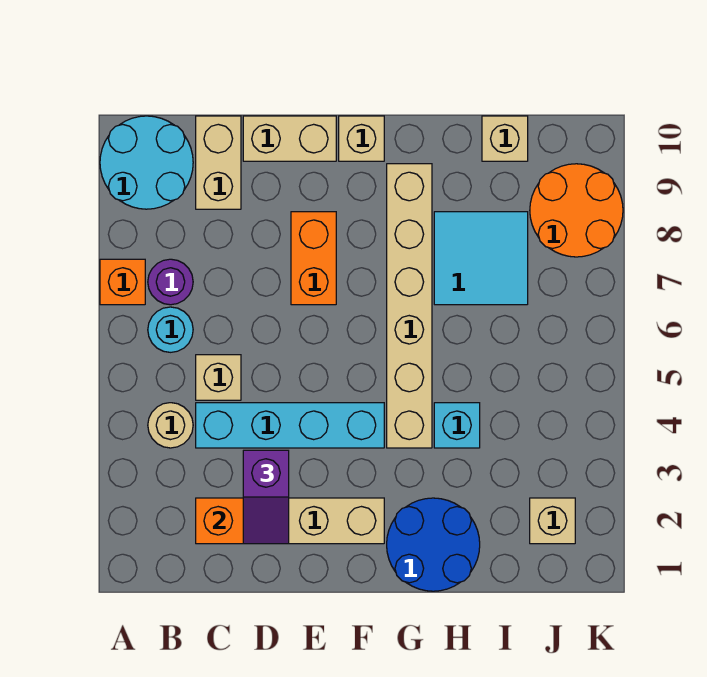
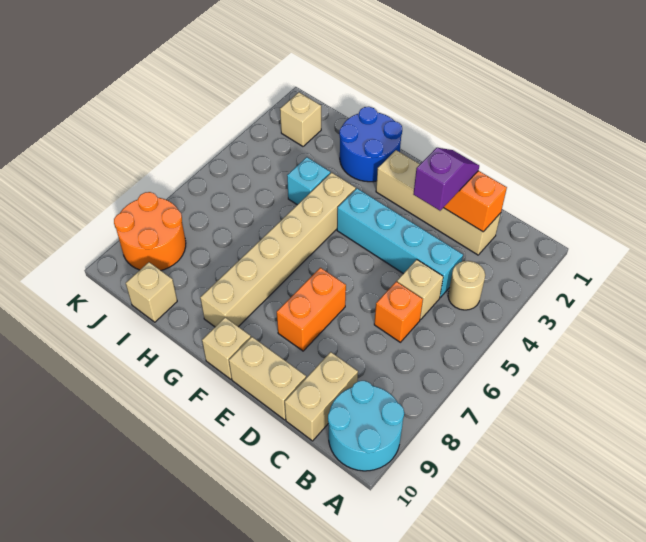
orange 1x1 brick [100,259,145,305] -> orange 1x1 brick moved to [374,282,423,342]
cyan 1x1 round brick [148,307,193,352] -> none
purple 1x1 round brick [148,259,193,305] -> none
cyan 2x2 tile [434,212,528,305] -> none

